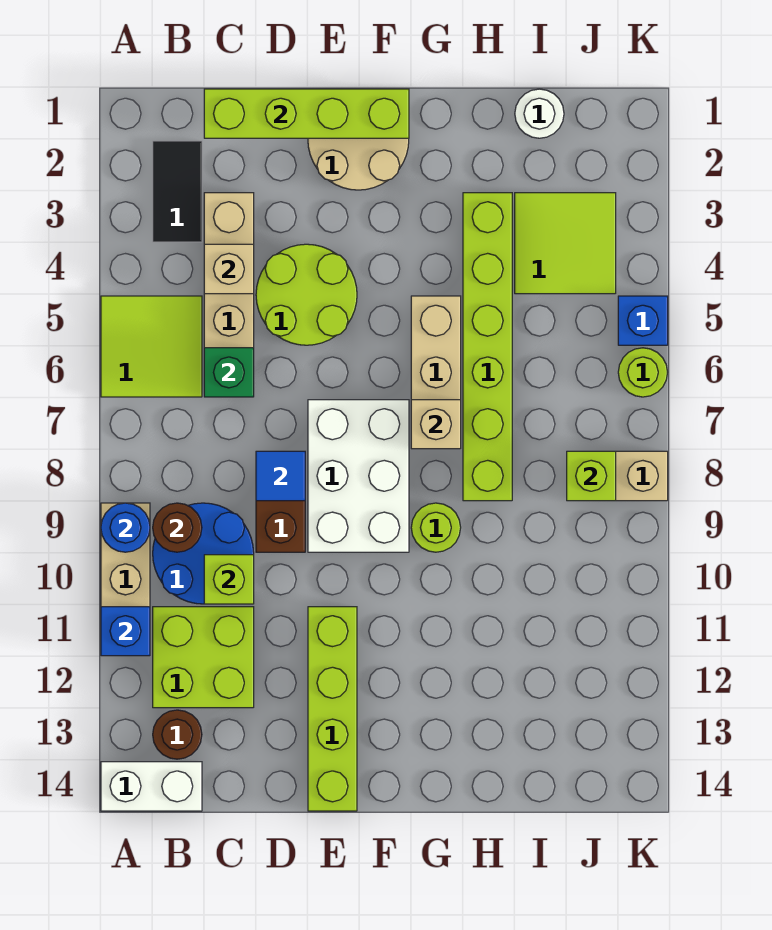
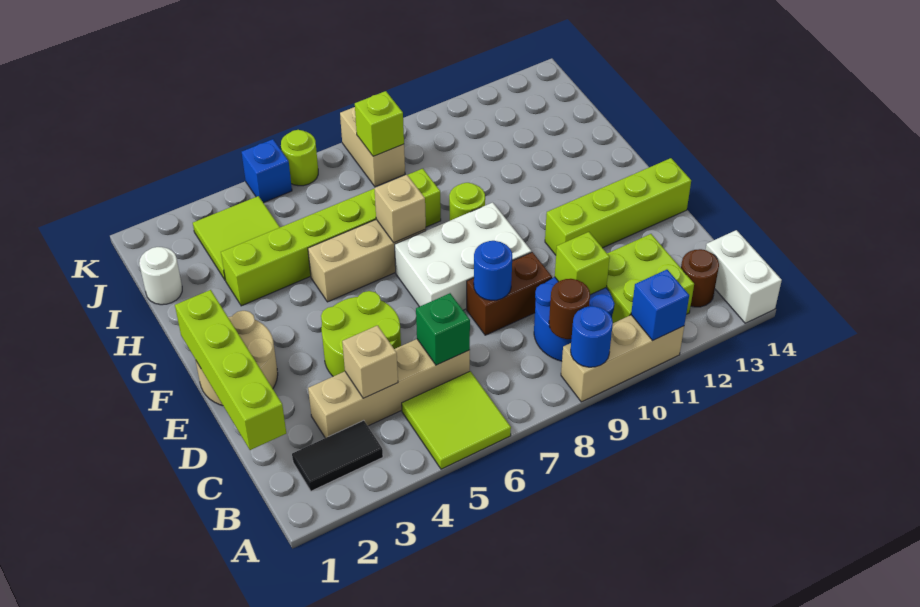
blue 1x1 tile [256,451,305,501] -> blue 1x1 round brick [474,241,512,300]

